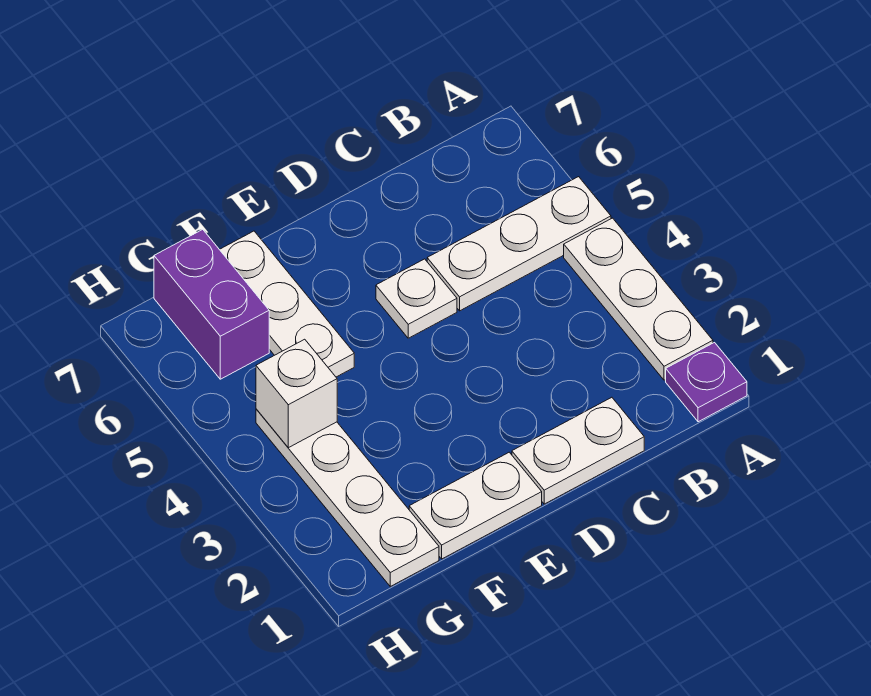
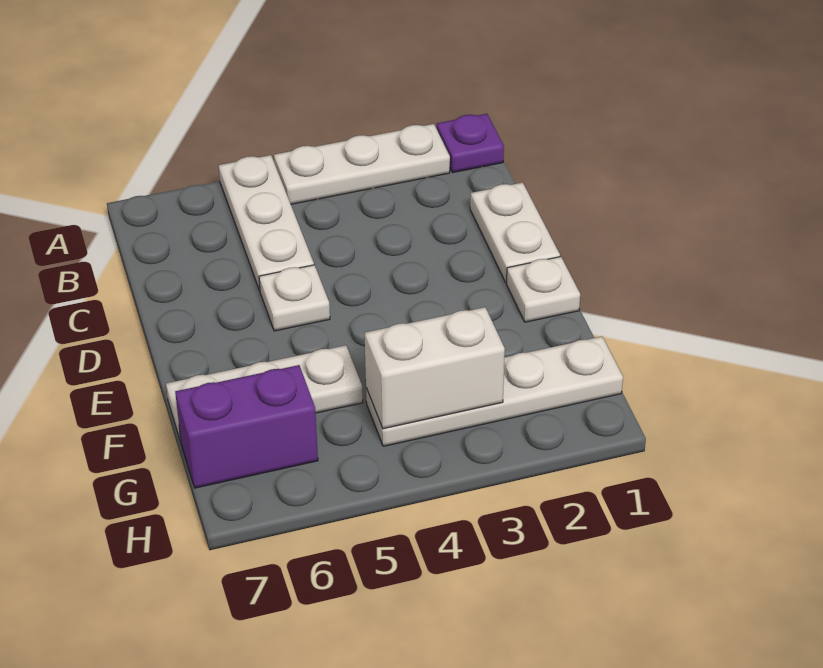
white 1x2 plate [409,452,542,559] -> white 1x1 plate [507,257,580,322]
white 1x1 brick [256,339,337,448] -> white 1x2 brick [365,307,505,429]

